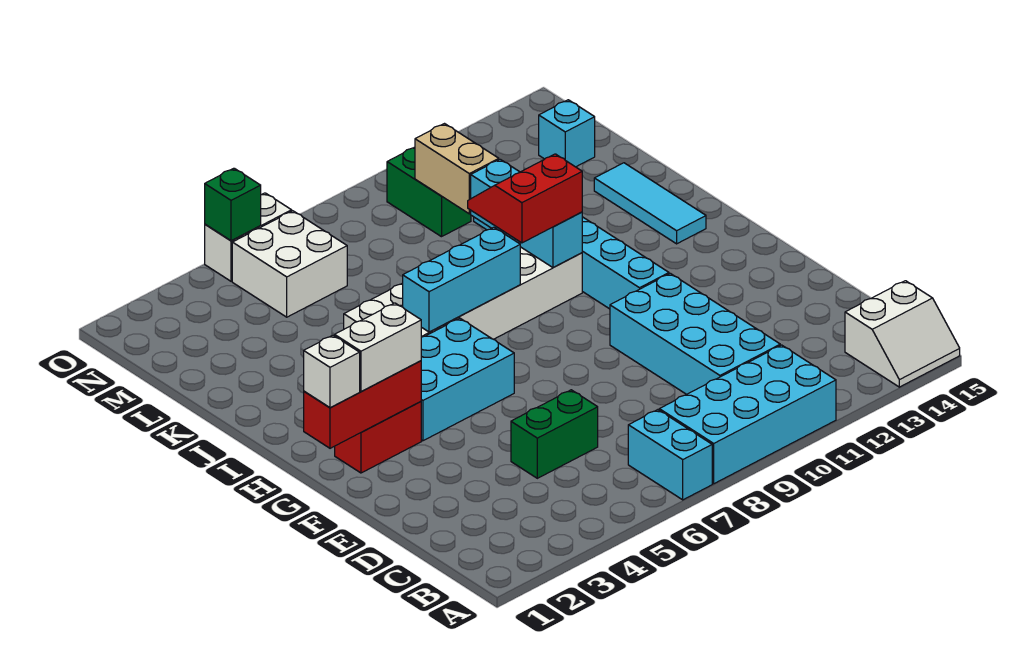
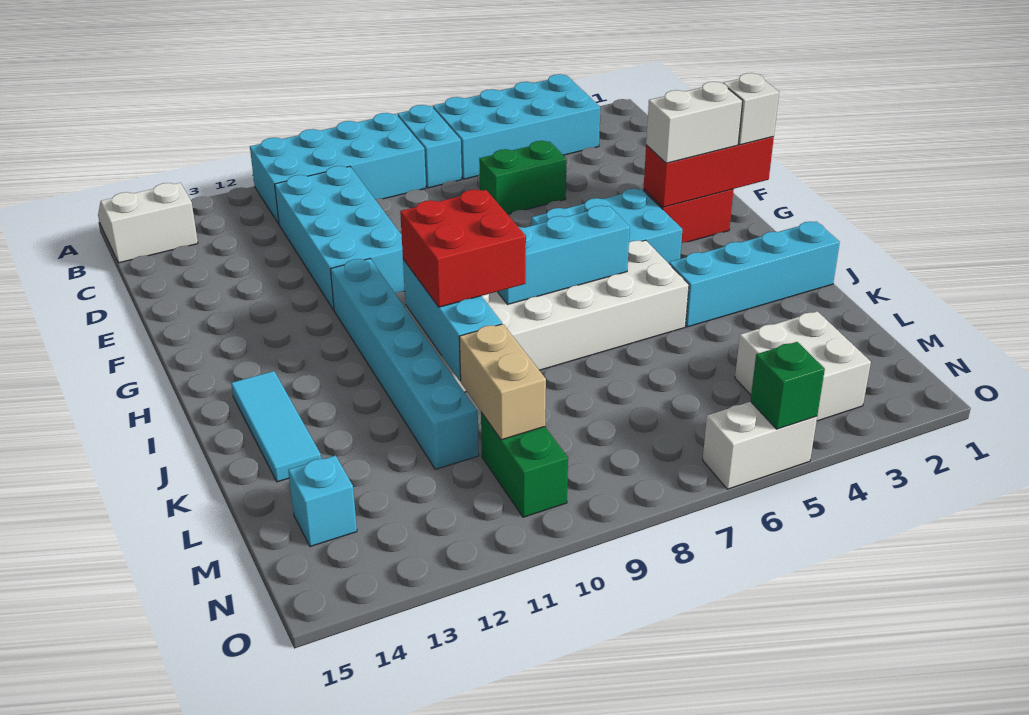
none -> cyan 2x4 brick [433,74,600,179]
red 2x2 slope [468,154,582,243] -> red 2x2 brick [400,190,526,307]
none -> cyan 1x4 brick [669,222,840,327]
white 2x2 brick [232,211,347,317] -> white 2x2 brick moved to [735,311,871,421]

